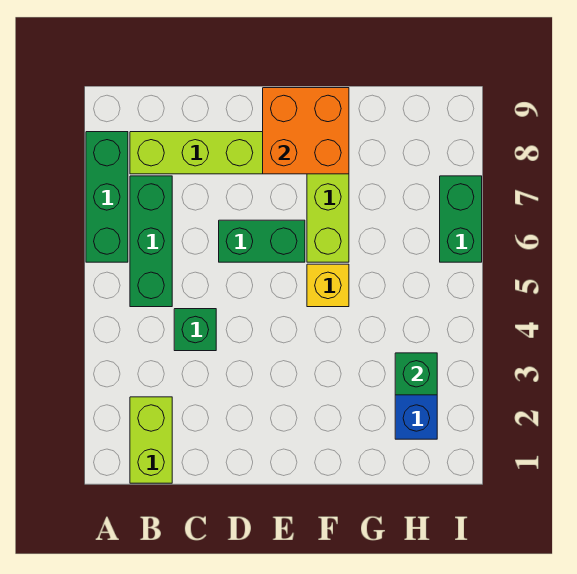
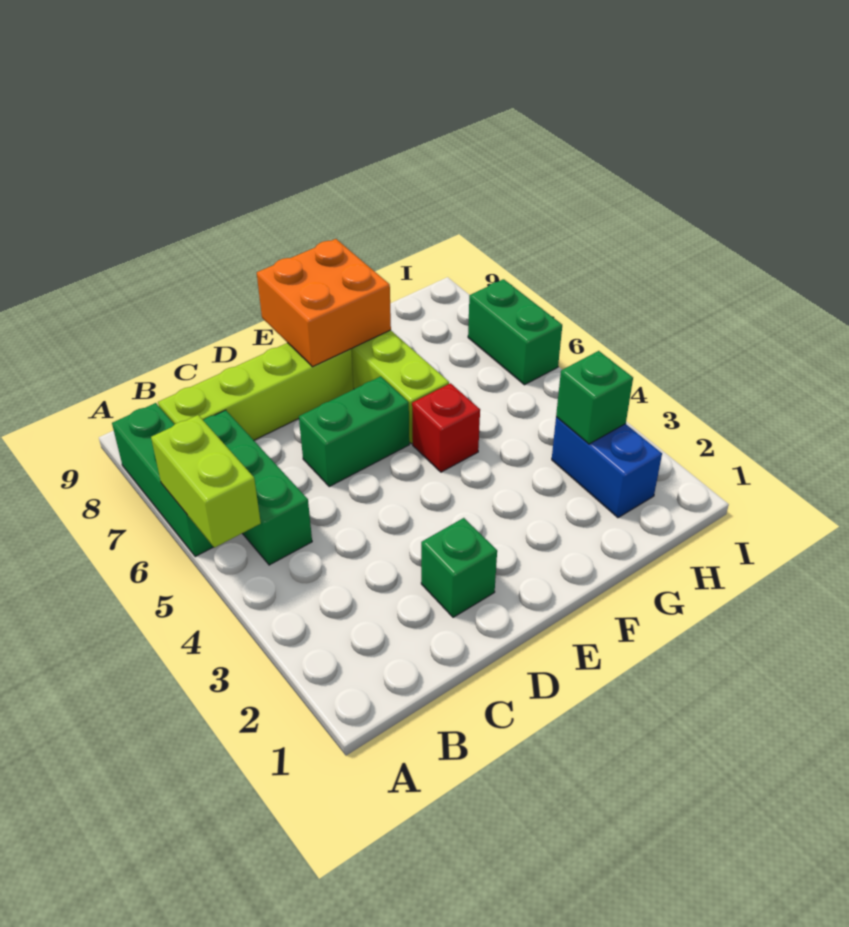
lime 1x2 brick [130,397,172,483] -> lime 1x2 brick moved to [151,415,261,548]
green 1x1 brick [174,309,216,351] -> green 1x1 brick moved to [421,518,497,617]
yellow 1x1 brick [307,264,349,307] -> red 1x1 brick [412,383,480,472]

